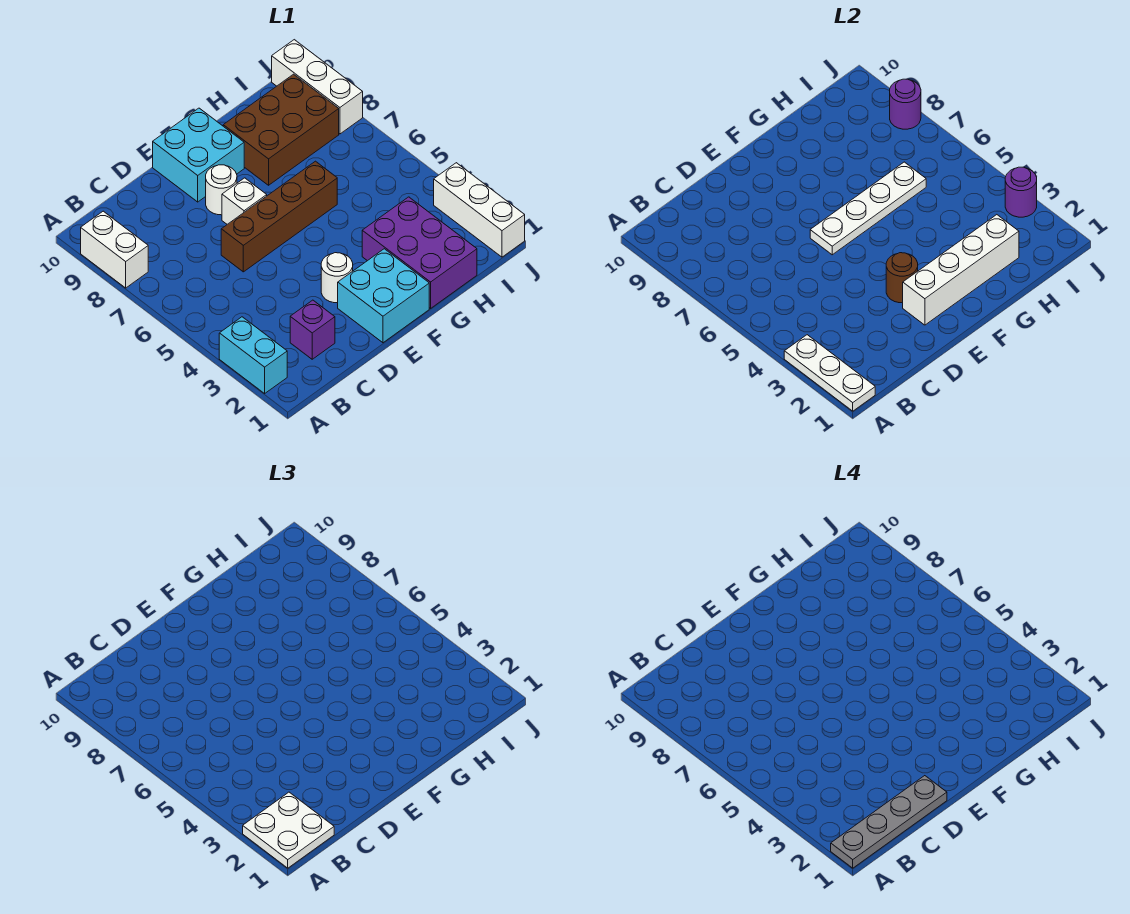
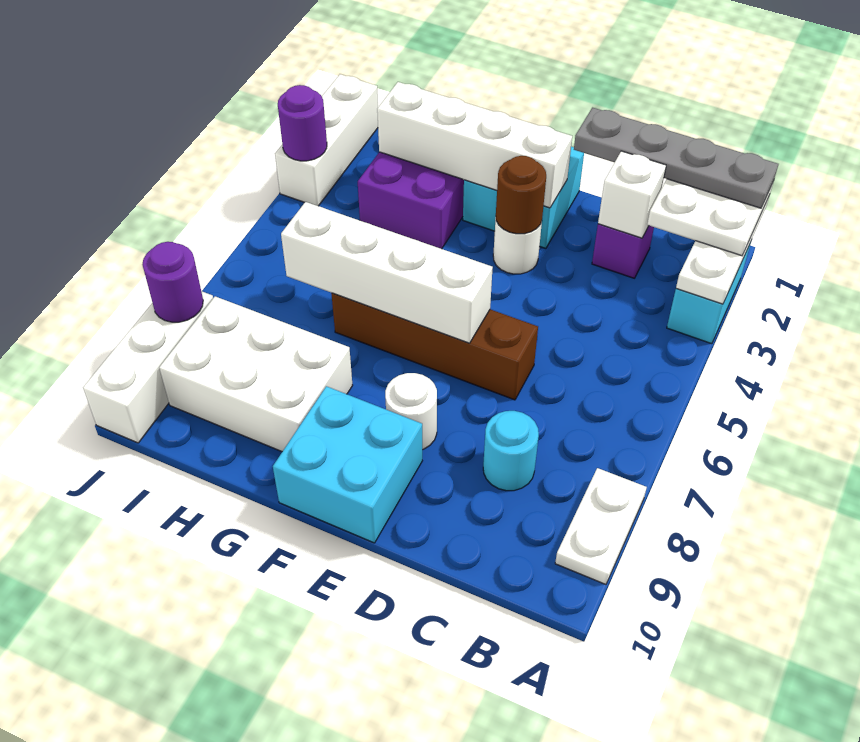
white 1x2 brick [81,211,148,288] -> white 1x2 plate [555,468,647,584]
none -> cyan 1x1 round brick [483,411,539,491]
white 1x4 plate [810,162,926,255] -> white 1x4 brick [281,202,493,343]
white 1x1 brick [222,178,267,224] -> white 1x1 brick moved to [598,151,666,238]
brown 2x3 brick [223,74,339,185] -> white 2x3 brick [159,296,353,452]

